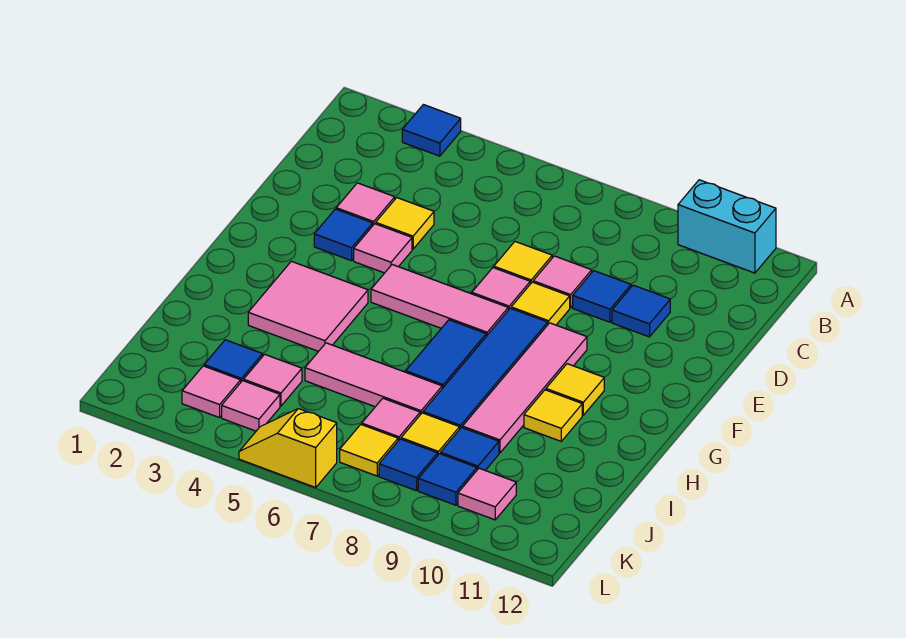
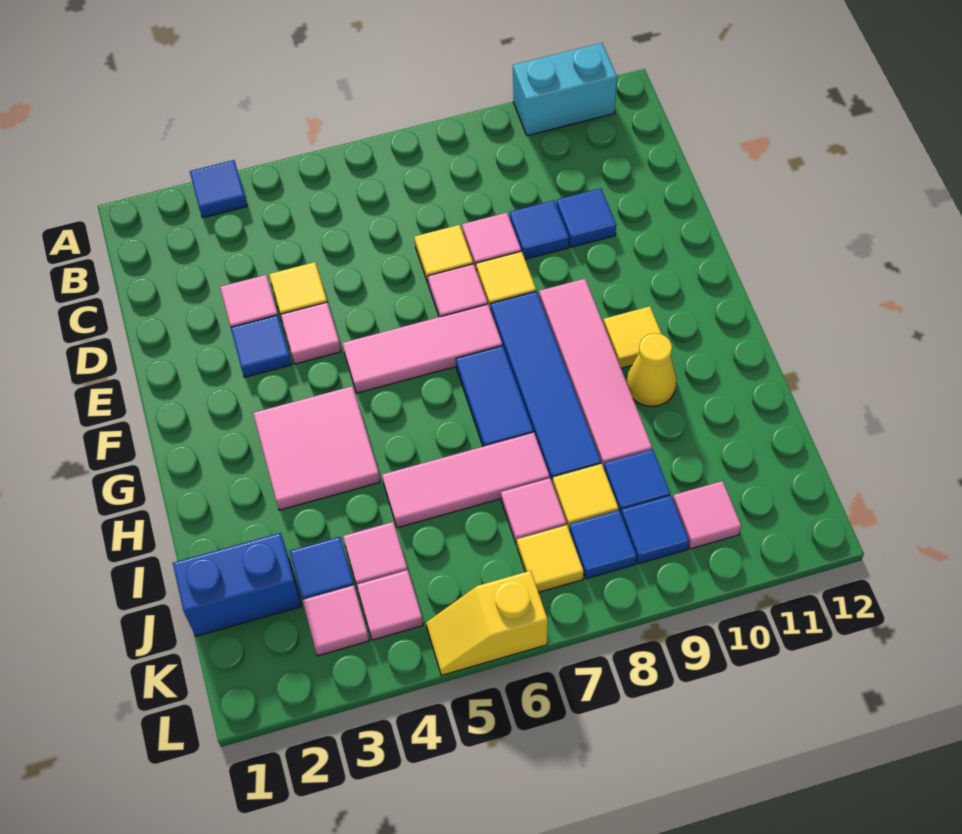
yellow 1x1 tile [524,390,582,441] -> yellow 1x1 cone [627,333,677,406]
none -> blue 1x2 brick [173,533,301,636]

